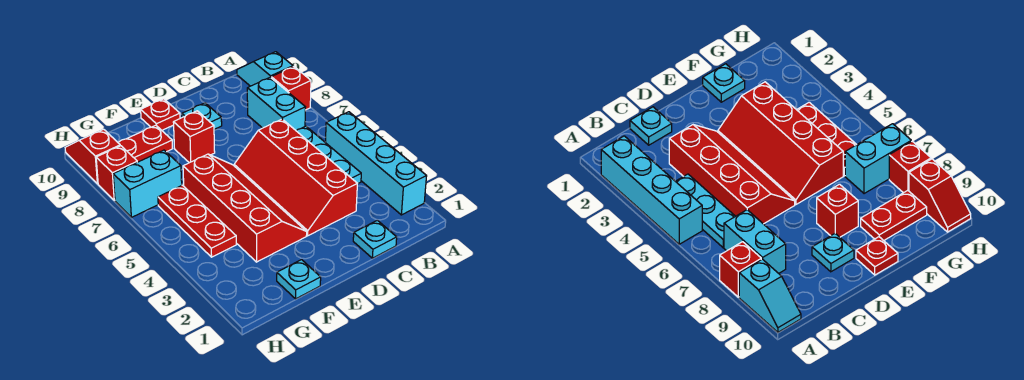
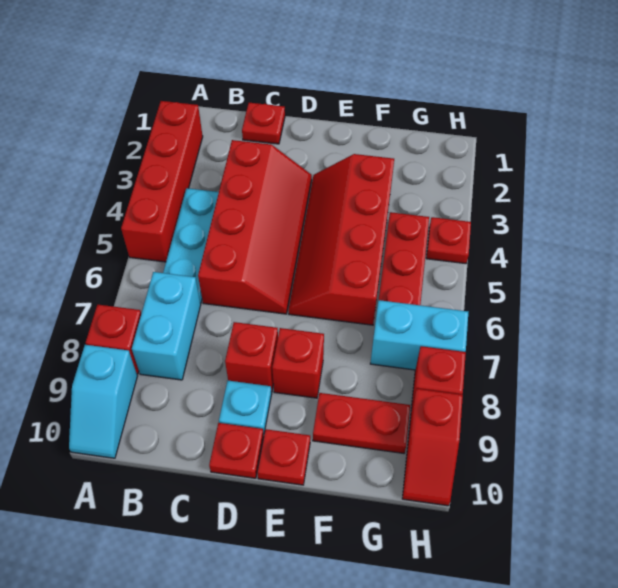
cyan 1x4 brick [325,112,427,215] -> red 1x4 brick [121,101,203,262]
cyan 1x1 plate [353,220,397,258] -> red 1x1 plate [242,103,285,144]
none -> red 1x1 brick [225,322,278,392]
none -> red 1x1 plate [209,423,264,478]
cyan 1x1 plate [277,260,321,299] -> none
none -> red 1x1 plate [426,217,471,264]

